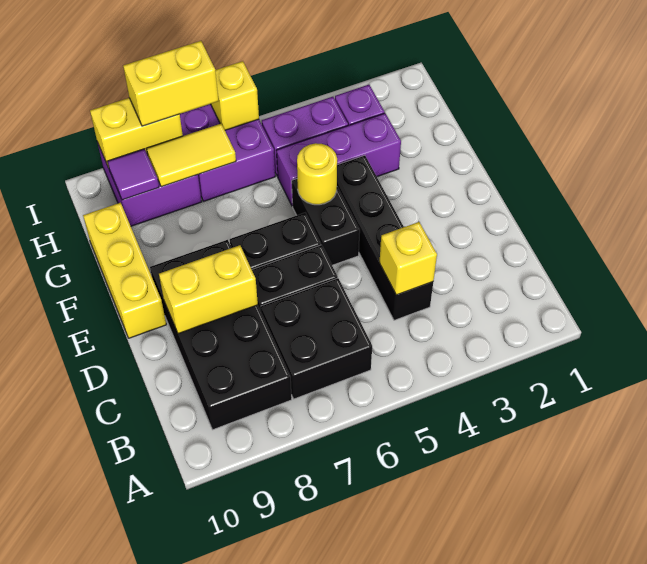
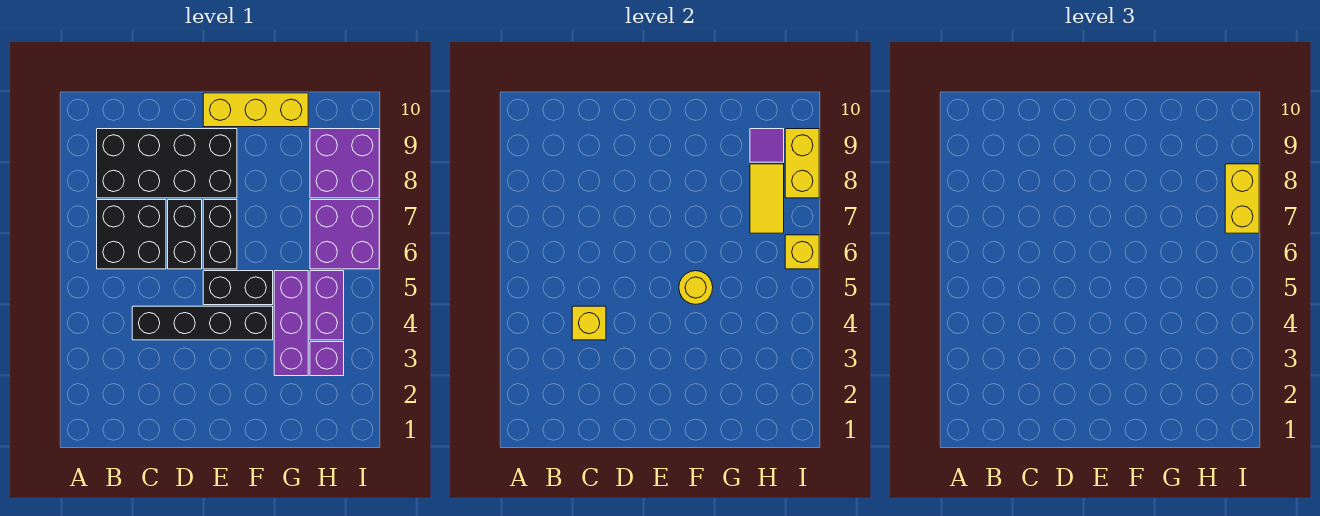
yellow 1x2 brick [159,245,258,334] -> none

